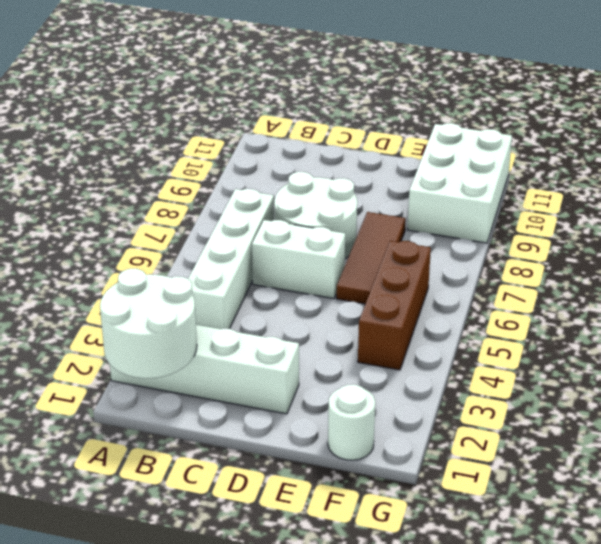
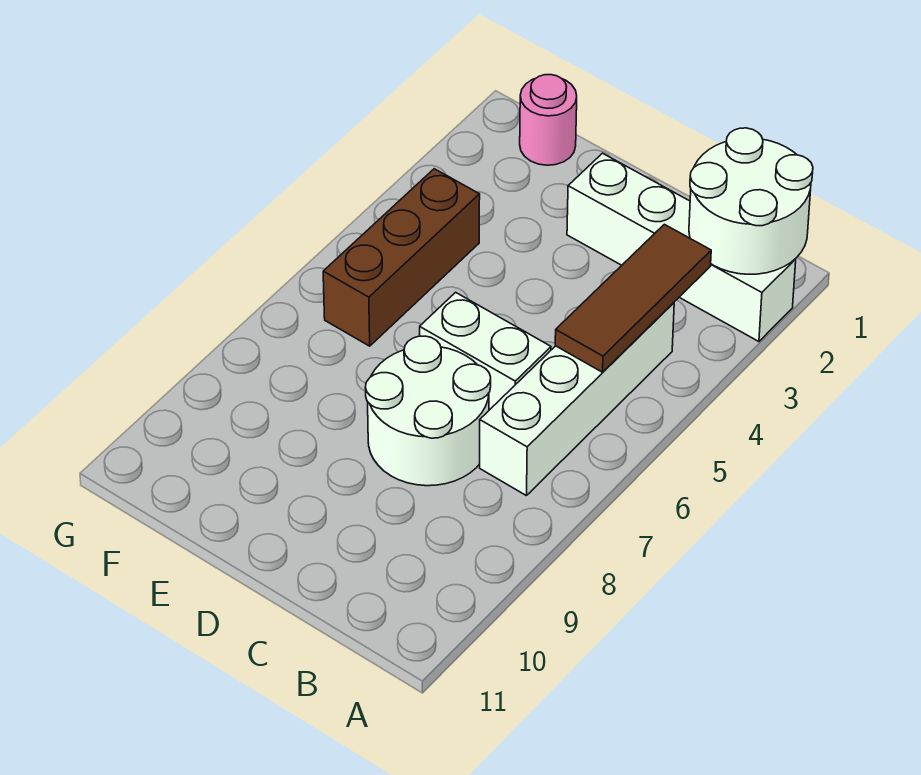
brown 1x3 tile [336,212,406,304] -> brown 1x3 tile moved to [555,224,711,372]
white 1x1 round brick [328,385,375,460] -> pink 1x1 round brick [520,75,577,165]
white 2x3 brick [407,123,512,243] -> none

